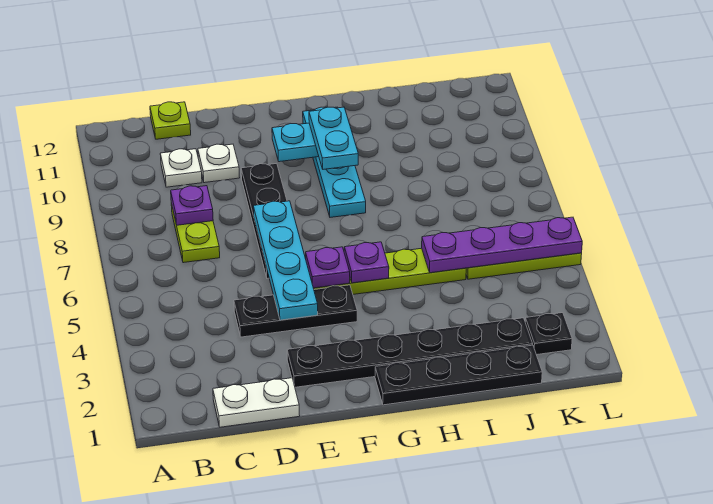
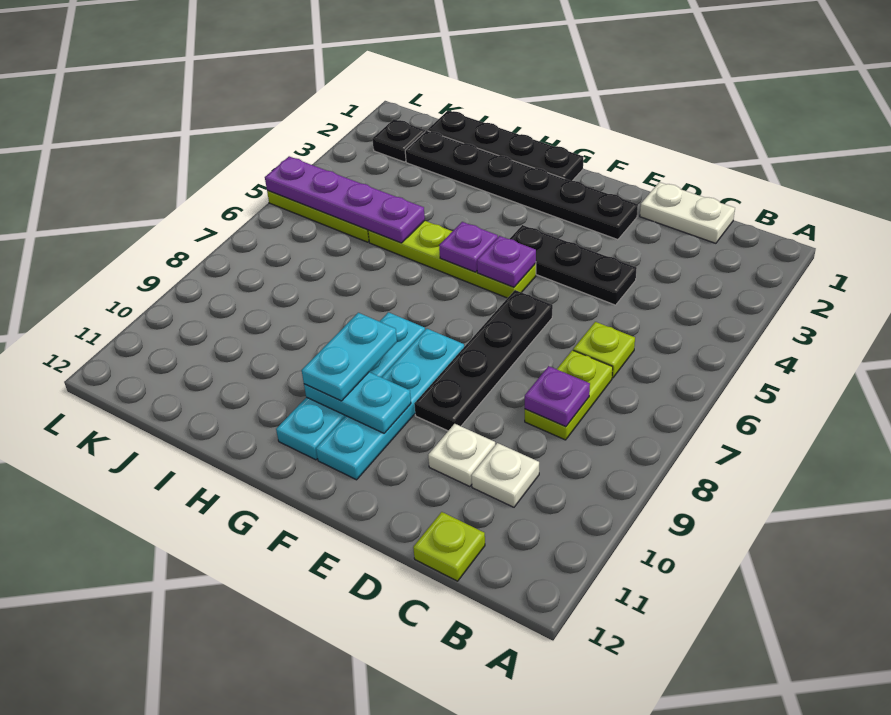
none -> lime 1x1 plate [573,322,635,378]
cyan 1x4 plate [253,201,318,320] -> cyan 1x4 plate moved to [316,329,464,480]

